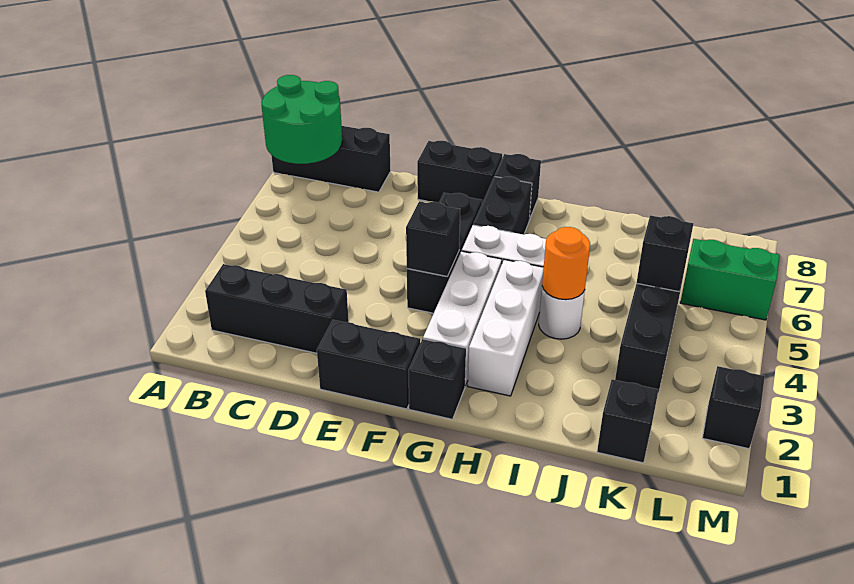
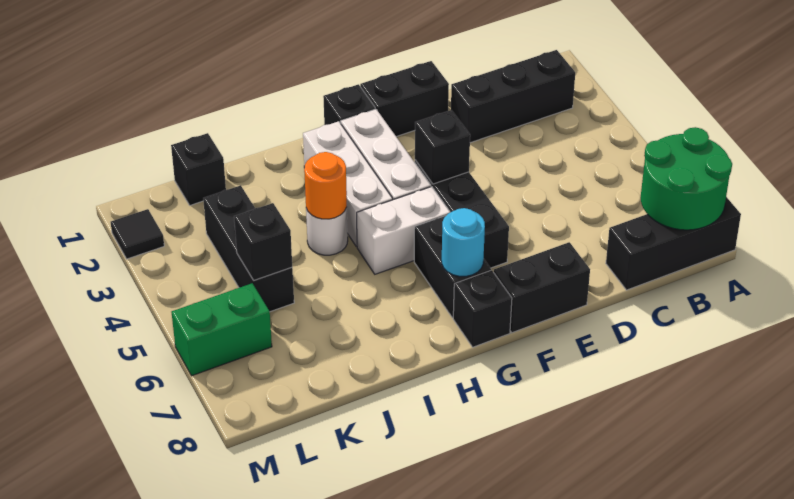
none -> cyan 1x1 round brick [442,208,485,276]
black 1x1 brick [703,366,765,449] -> black 1x1 tile [111,209,164,259]

